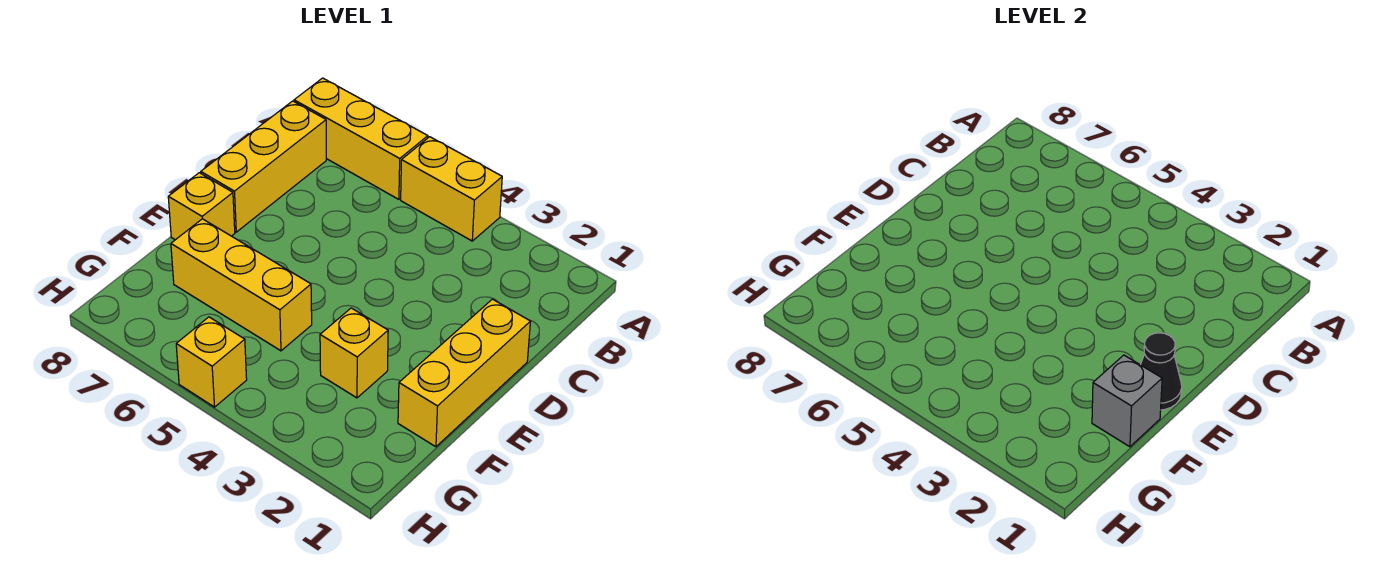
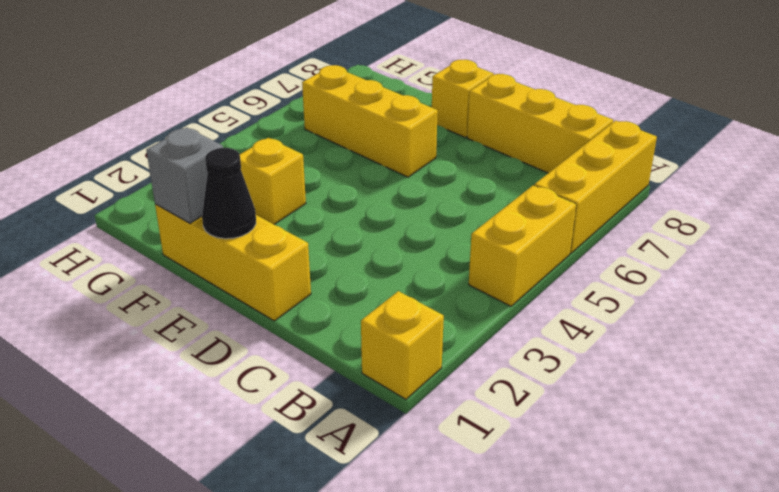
yellow 1x3 brick [171,219,312,351] -> yellow 1x3 brick turned to [302,65,438,177]
yellow 1x1 brick [176,317,247,407] -> yellow 1x1 brick moved to [361,291,444,399]

